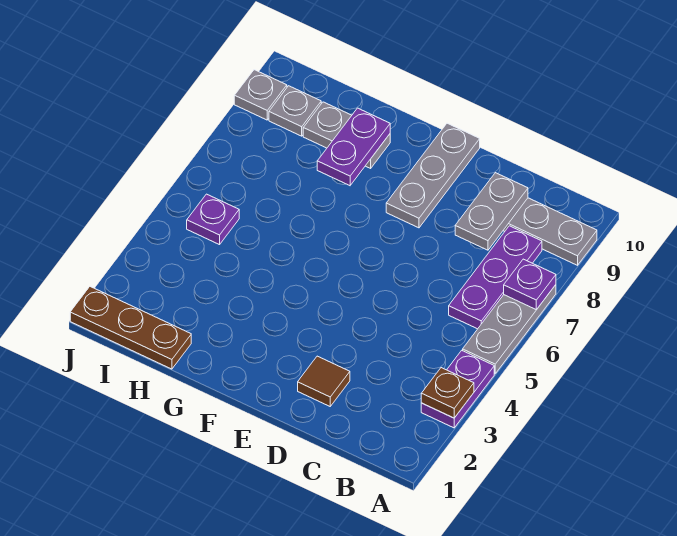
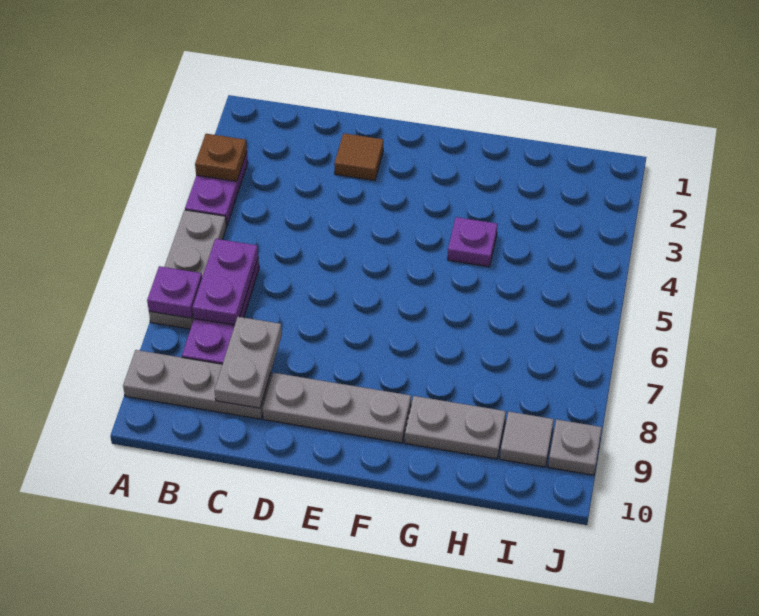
grey 1x3 plate [386,123,480,228] -> grey 1x3 plate turned to [263,373,411,443]
purple 1x2 plate [317,108,390,186] -> purple 1x2 plate moved to [193,239,258,325]
brown 1x3 plate [70,287,191,369] -> none
purple 1x1 plate [187,194,239,245] -> purple 1x1 plate moved to [448,217,497,267]
grey 1x1 plate [269,86,321,136] -> grey 1x1 tile [500,412,554,467]

